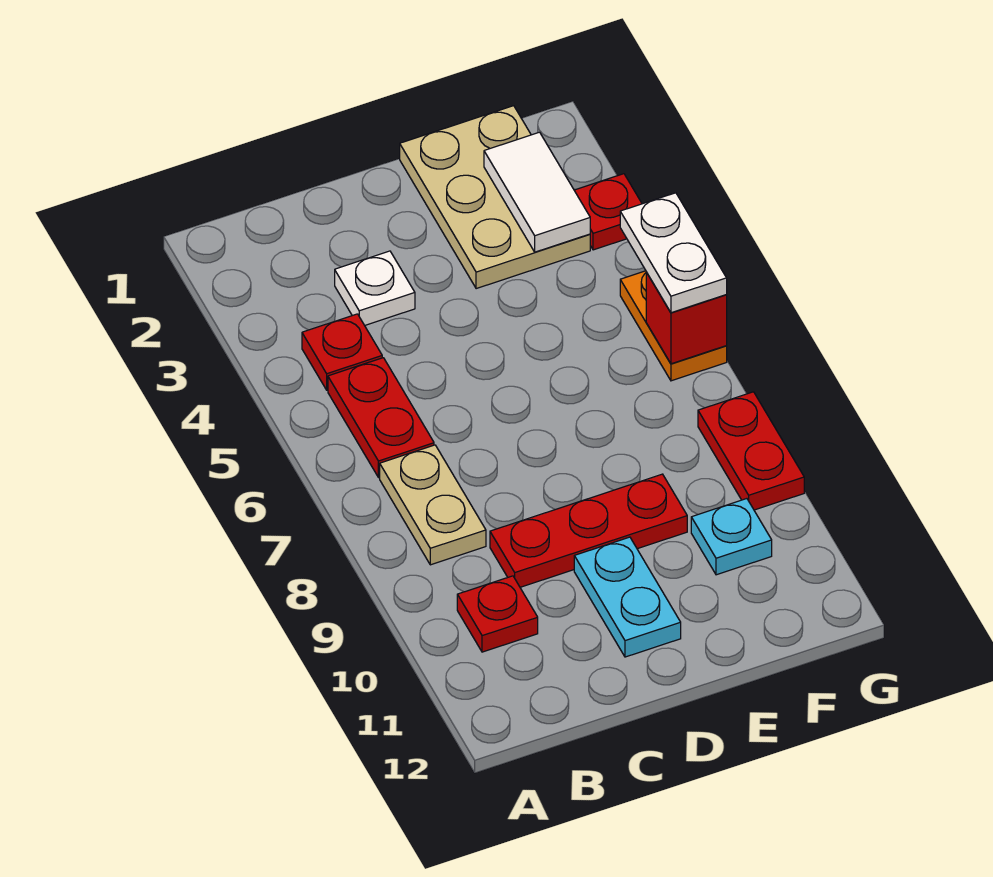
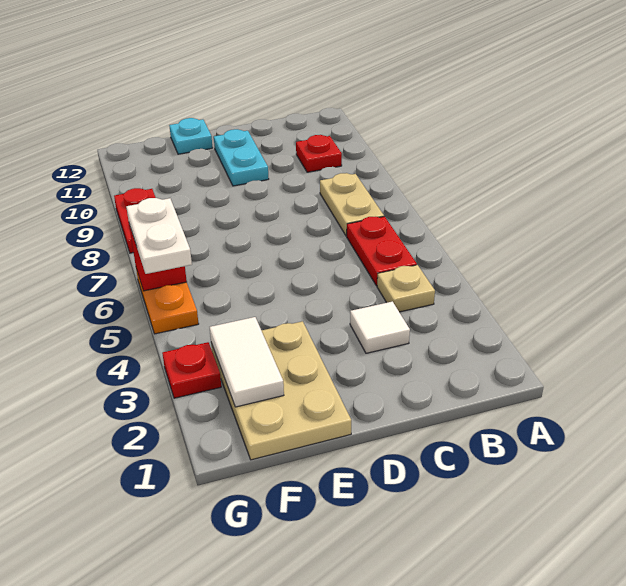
red 1x1 plate [302,314,382,390] -> tan 1x1 plate [377,265,435,312]
white 1x1 plate [335,251,415,325] -> white 1x1 tile [350,301,410,353]
red 1x3 plate [490,474,687,587] -> none
cyan 1x1 plate [691,499,772,575] -> cyan 1x1 plate moved to [169,118,212,154]

